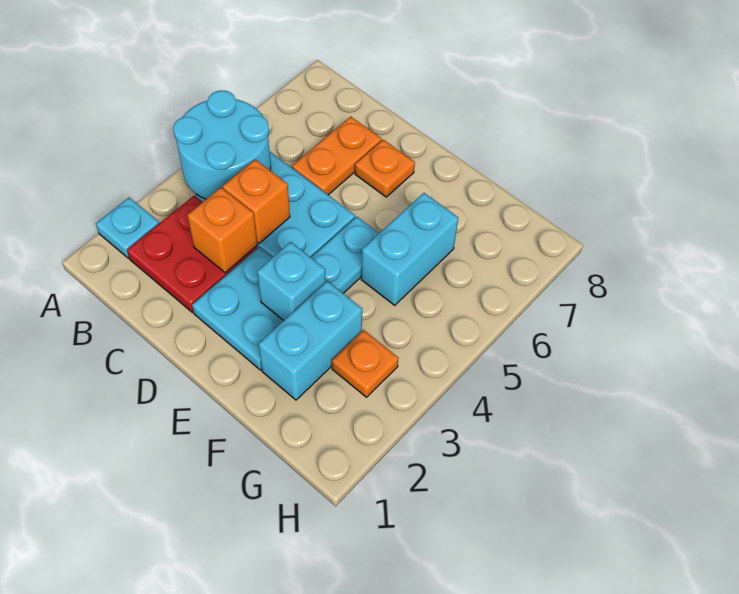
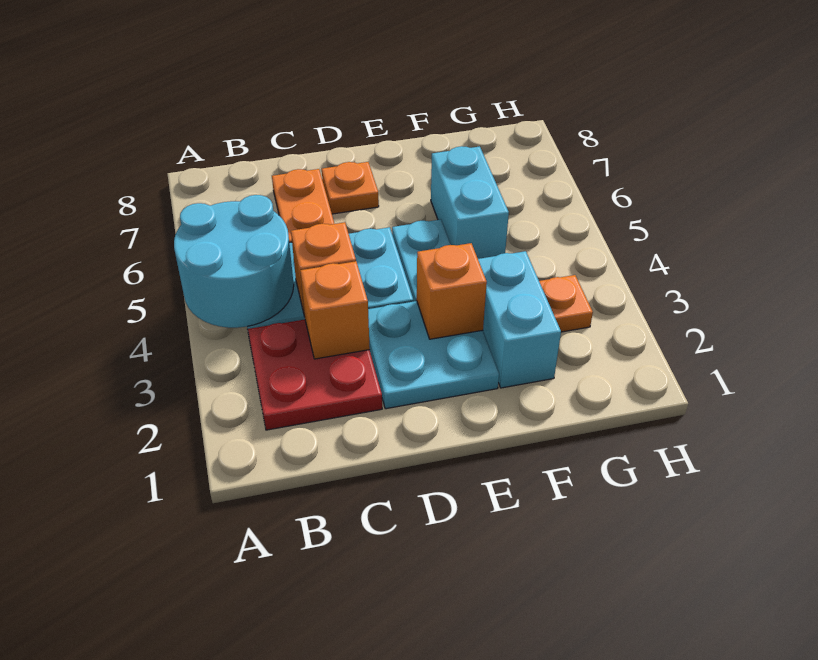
cyan 1x1 plate [96,198,159,258] -> none
cyan 1x1 brick [257,242,326,321] -> orange 1x1 brick [417,243,487,339]

